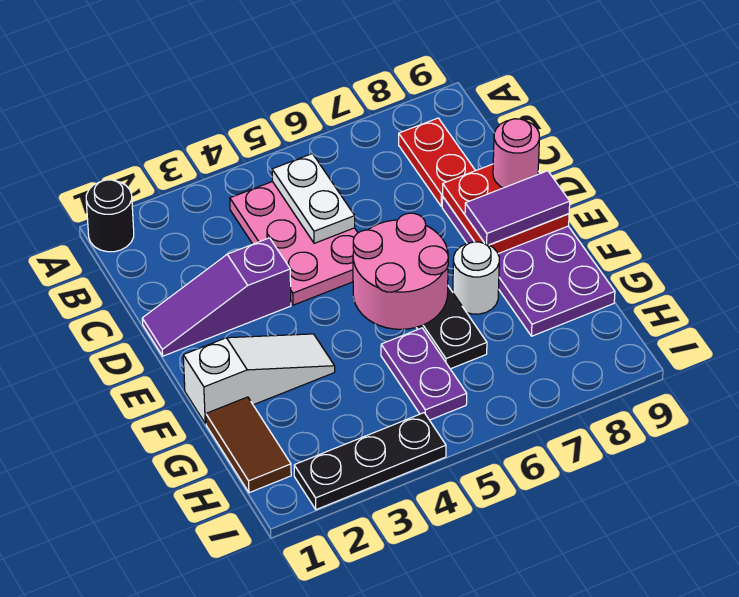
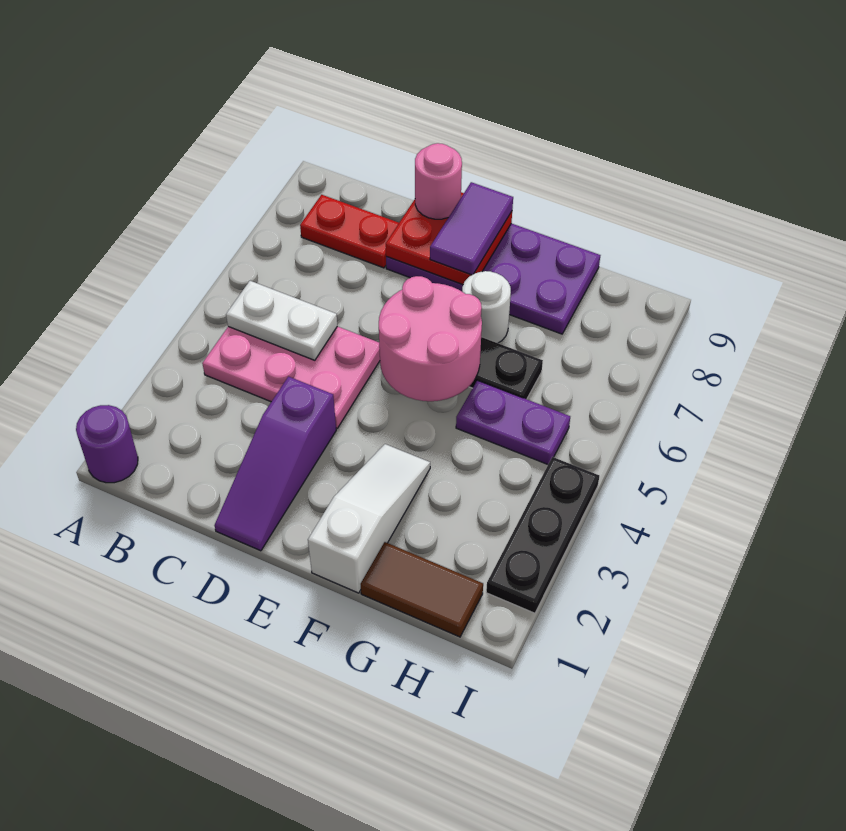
black 1x1 round brick [86,180,134,252] -> purple 1x1 round brick [76,405,138,483]

